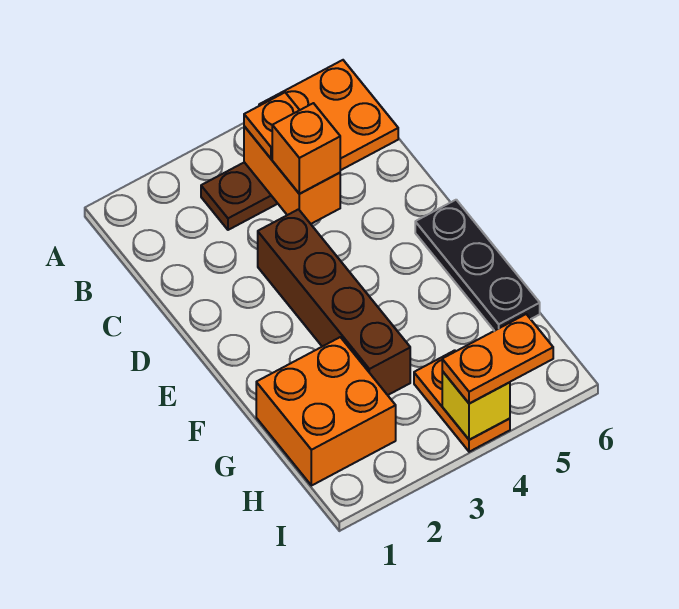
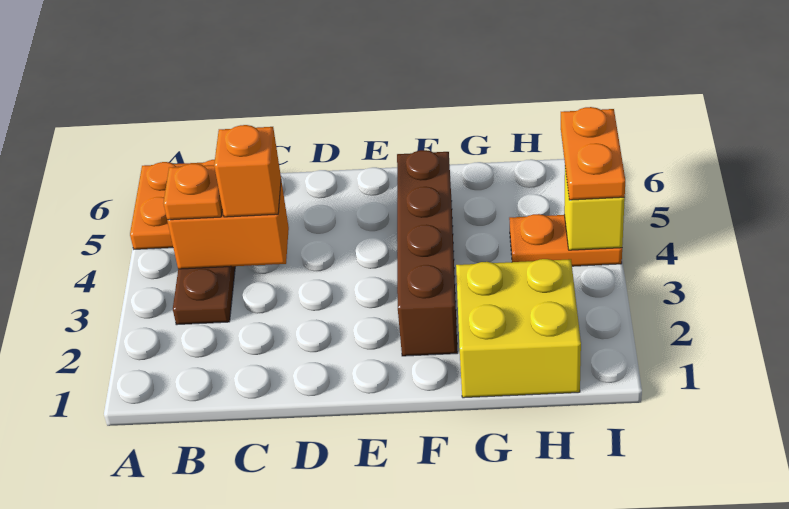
brown 1x4 brick [258,209,410,395] -> brown 1x4 brick turned to [397,150,458,356]
black 1x3 plate [415,200,540,331] -> none
orange 2x2 brick [256,337,396,486] -> yellow 2x2 brick [456,259,581,398]

